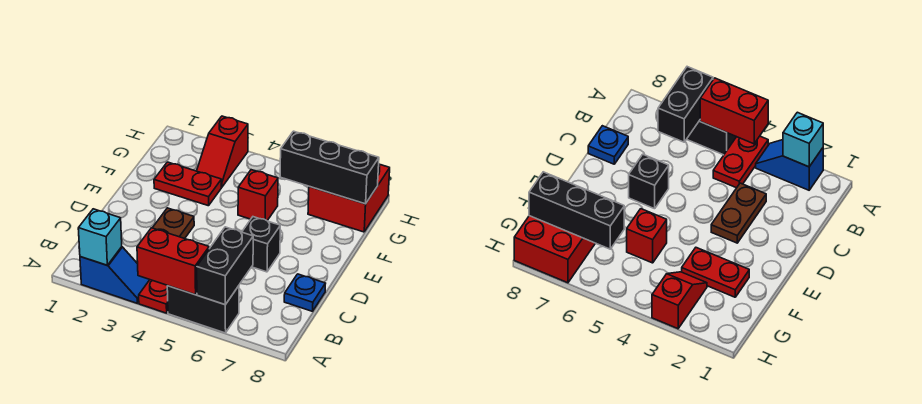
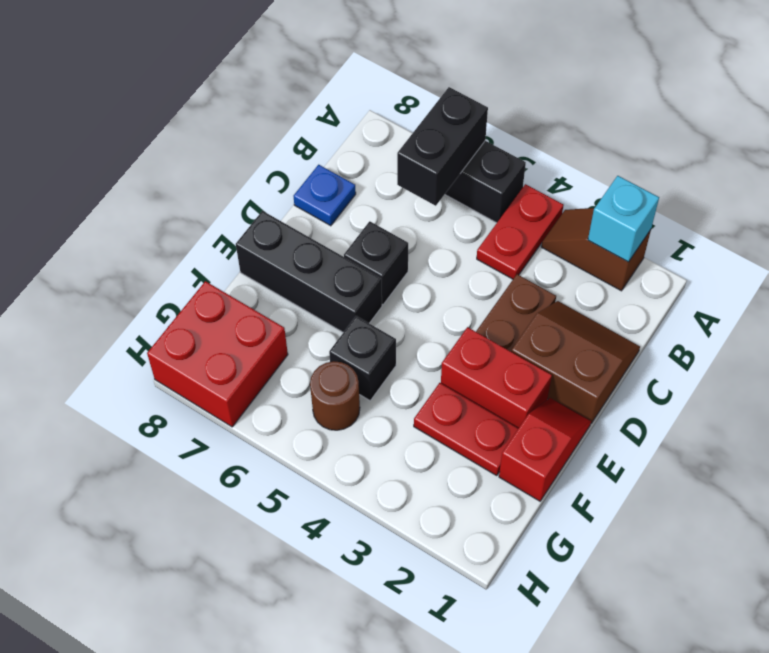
blue 1x2 slope [80,247,150,303] -> brown 1x2 slope [541,208,651,291]
red 1x2 brick [137,228,209,295] -> red 1x2 brick moved to [441,327,552,428]
none -> brown 2x2 slope [511,301,640,423]
red 1x1 brick [238,170,278,221] -> black 1x1 brick [329,316,396,401]
red 1x2 slope [197,116,248,187] -> red 1x2 slope moved to [499,398,591,501]
none -> brown 1x1 round brick [310,361,360,430]
black 1x3 brick [280,131,379,204] -> black 1x3 brick moved to [236,211,382,332]

